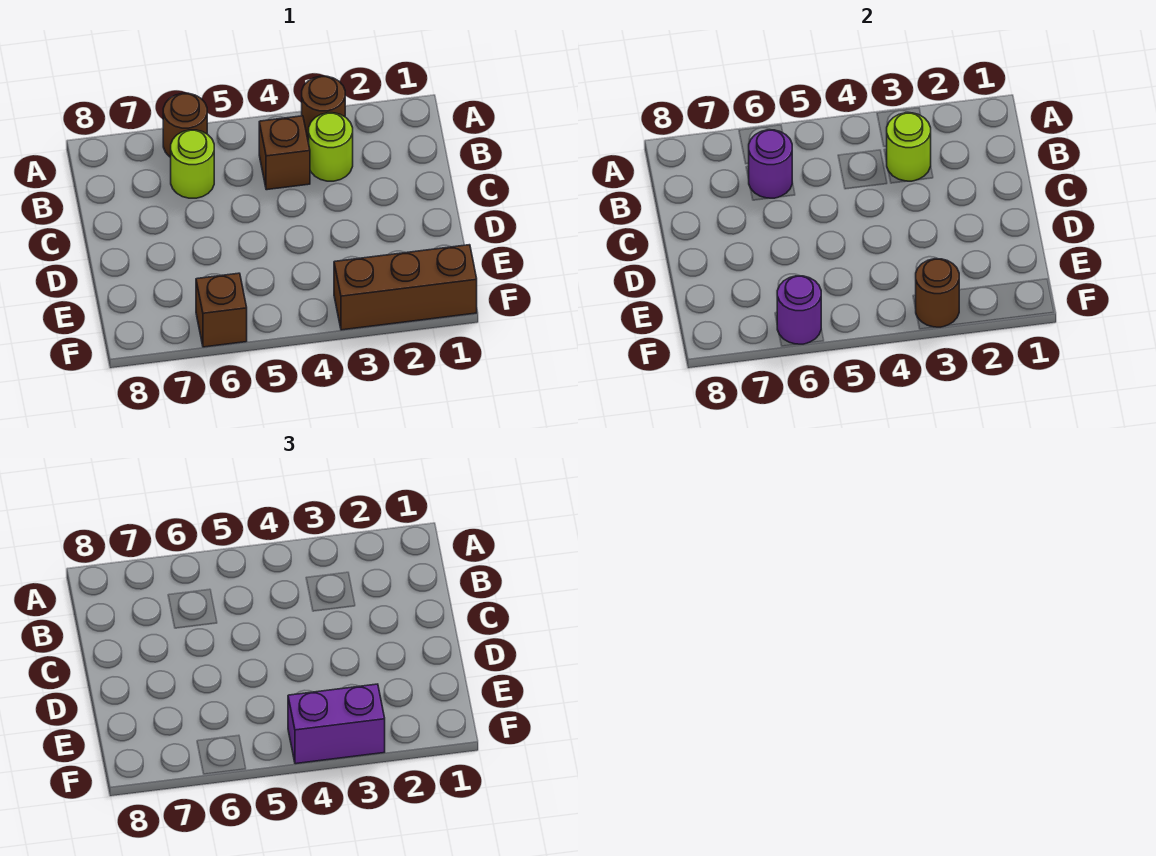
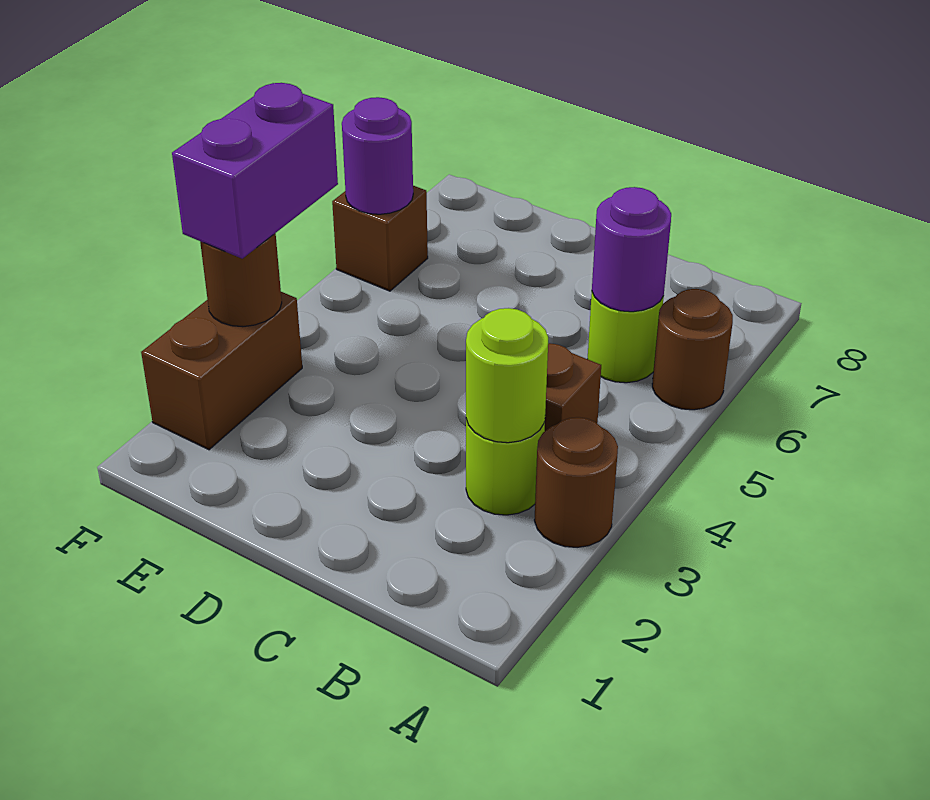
brown 1x3 brick [334,245,477,330] -> brown 1x2 brick [141,292,302,450]

